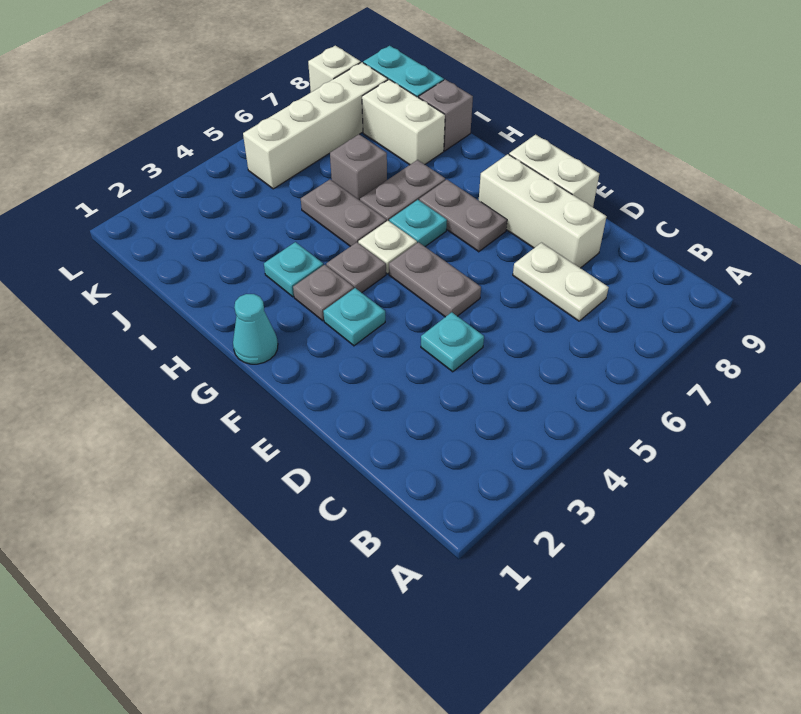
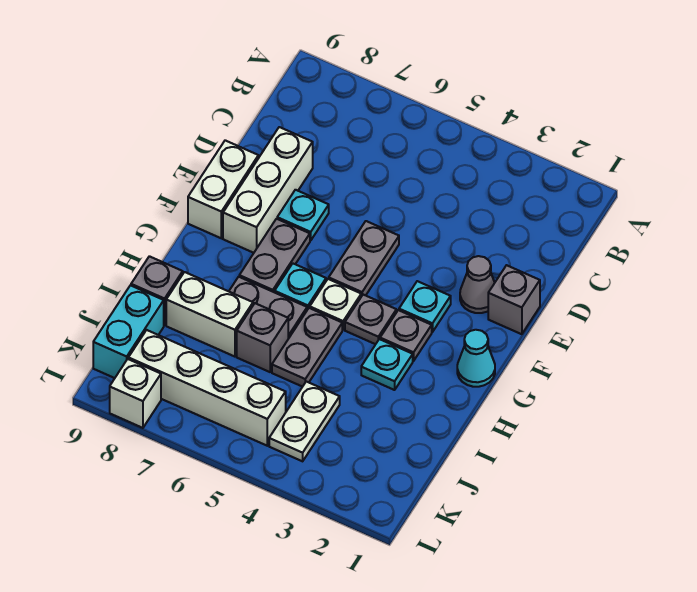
white 1x2 plate [513,243,609,321] -> white 1x2 plate moved to [269,382,340,461]
cyan 1x1 plate [421,312,484,372] -> cyan 1x1 plate moved to [277,190,329,241]
none -> grey 1x1 brick [488,265,540,334]
none -> grey 1x1 cone [460,256,495,313]
white 1x2 brick [362,79,445,165] -> white 1x2 brick turned to [166,272,253,357]

